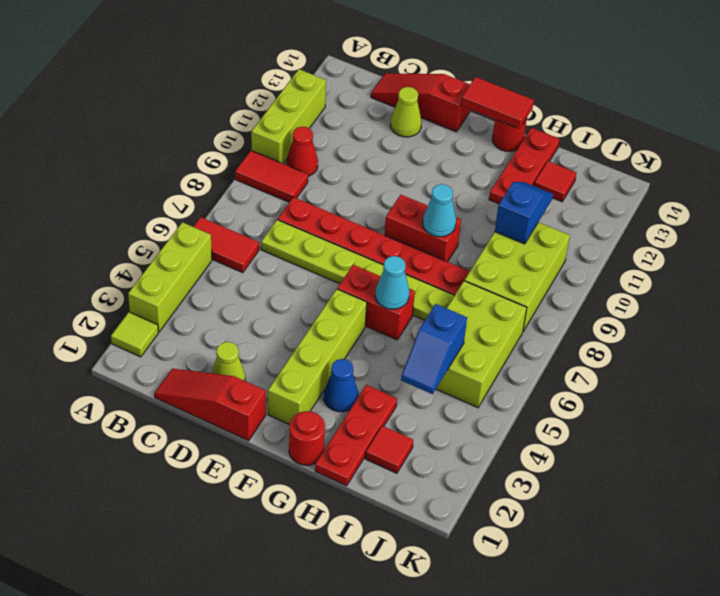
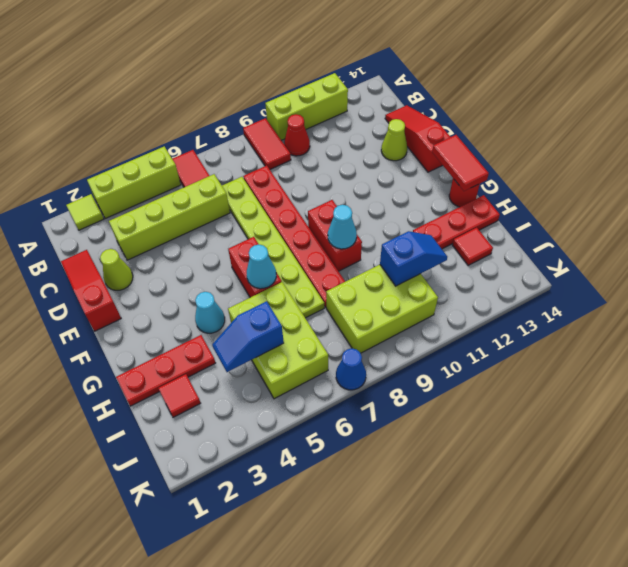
lime 1x4 brick [268,289,367,425] -> lime 1x4 brick moved to [109,174,230,260]
red 1x1 round brick [289,411,325,465] -> none
blue 1x1 cone [324,359,358,412] -> blue 1x1 cone moved to [336,348,366,390]
none -> cyan 1x1 cone [195,292,225,333]
lime 2x3 brick [436,281,527,408] -> lime 2x3 brick turned to [228,282,328,399]

